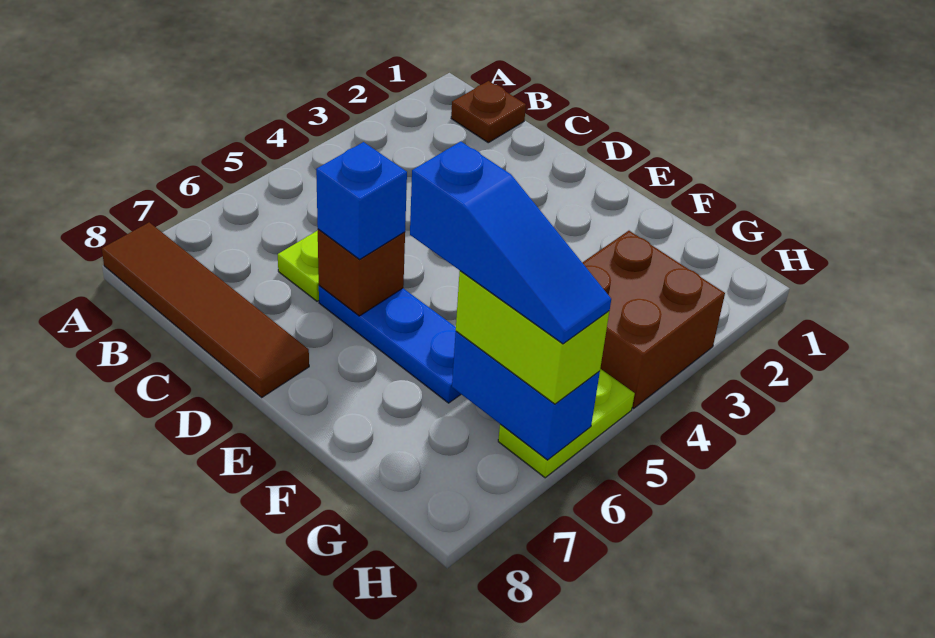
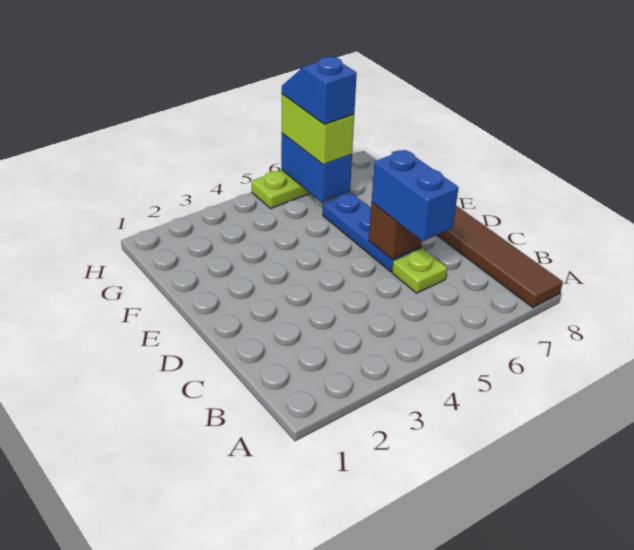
brown 1x1 plate [451,81,526,143] -> none
blue 1x1 brick [316,142,407,259] -> blue 1x2 brick [372,150,459,241]
blue 1x3 slope [410,141,611,344] -> blue 1x2 slope [282,57,357,125]
brown 2x2 brick [582,231,725,408] -> none

